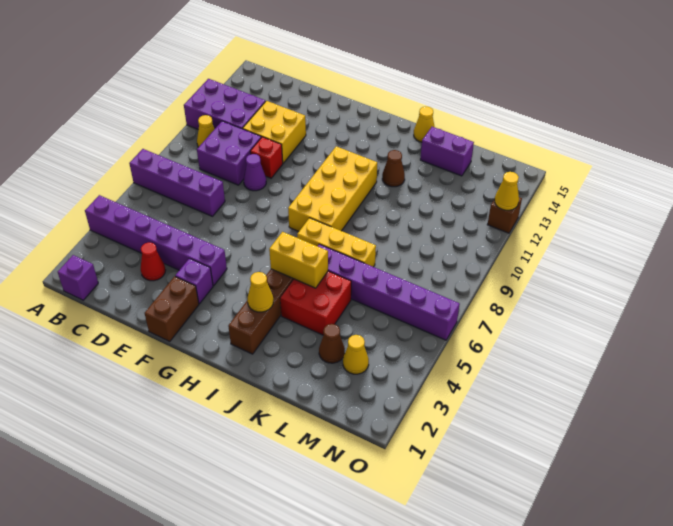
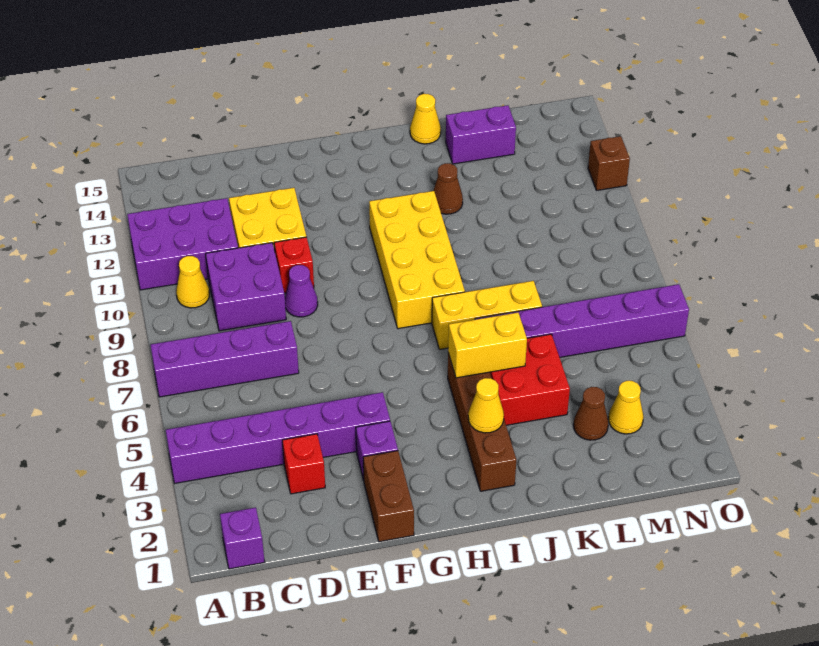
red 1x1 cone [141,242,166,281] -> red 1x1 brick [282,434,325,494]
yellow 1x1 cone [495,172,519,210] -> none

